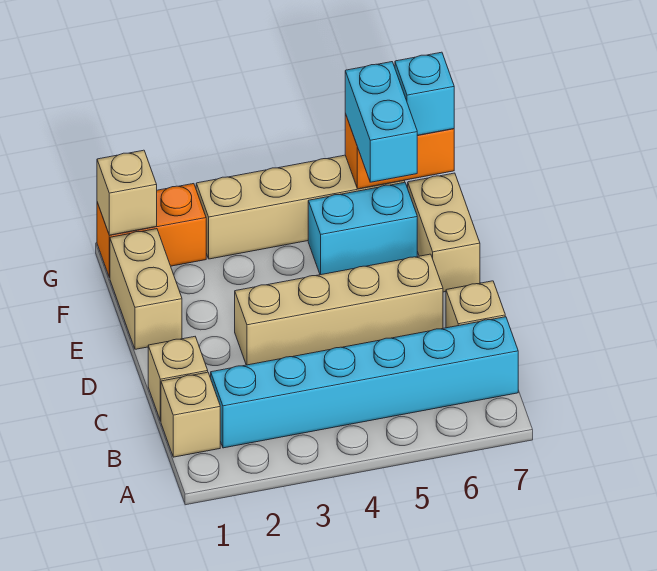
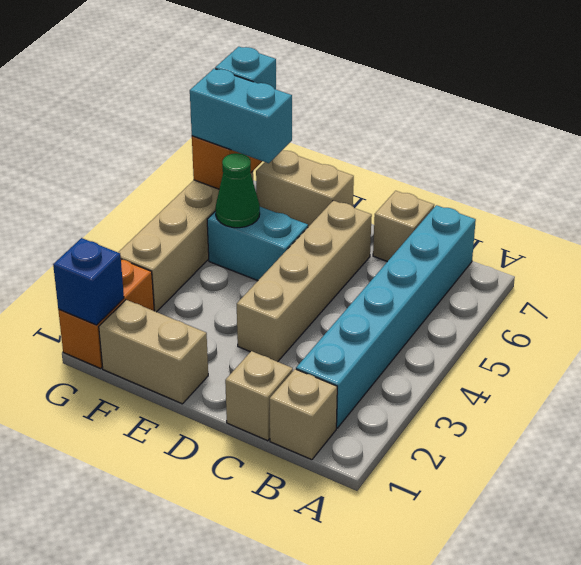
cyan 1x2 brick [308,182,417,275] -> cyan 1x2 brick turned to [207,207,308,281]
none -> green 1x1 cone [215,153,260,228]
tan 1x1 brick [97,150,157,235] -> blue 1x1 brick [53,238,124,325]

